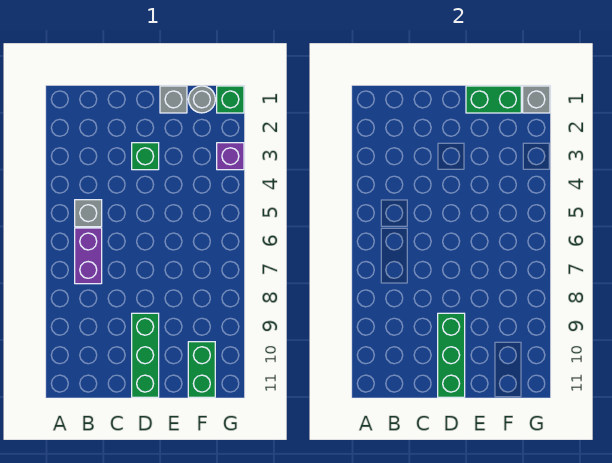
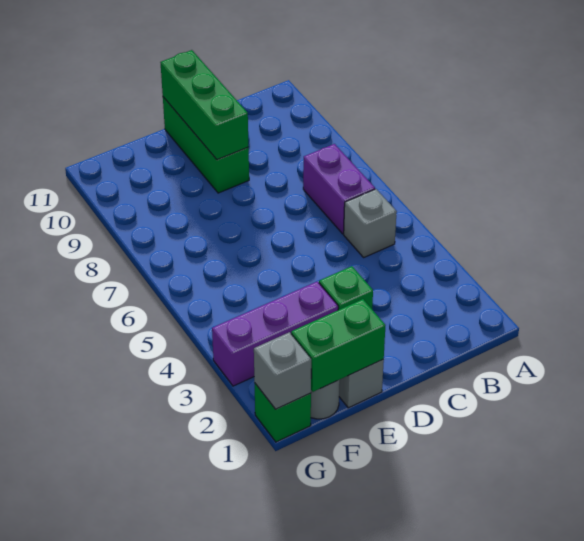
green 1x2 brick [188,342,215,397] -> none
purple 1x1 brick [217,143,244,170] -> purple 1x3 brick [212,281,338,386]

